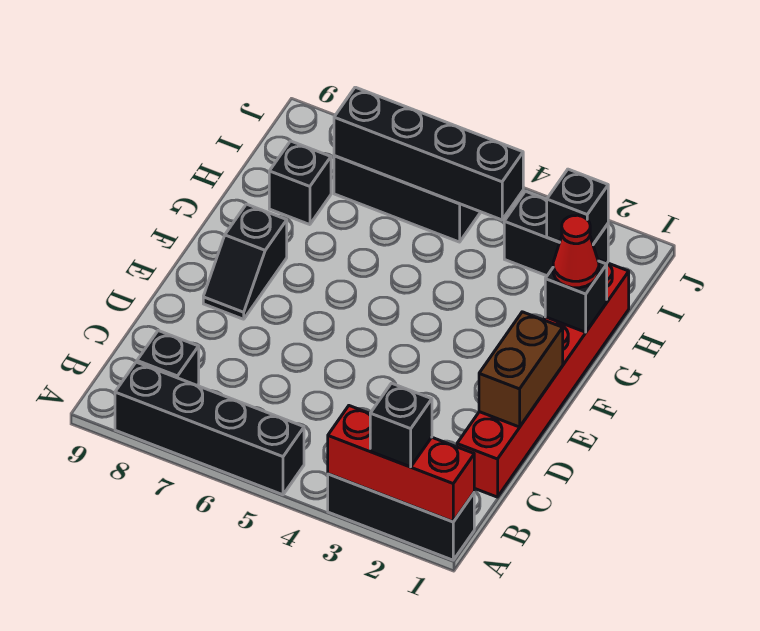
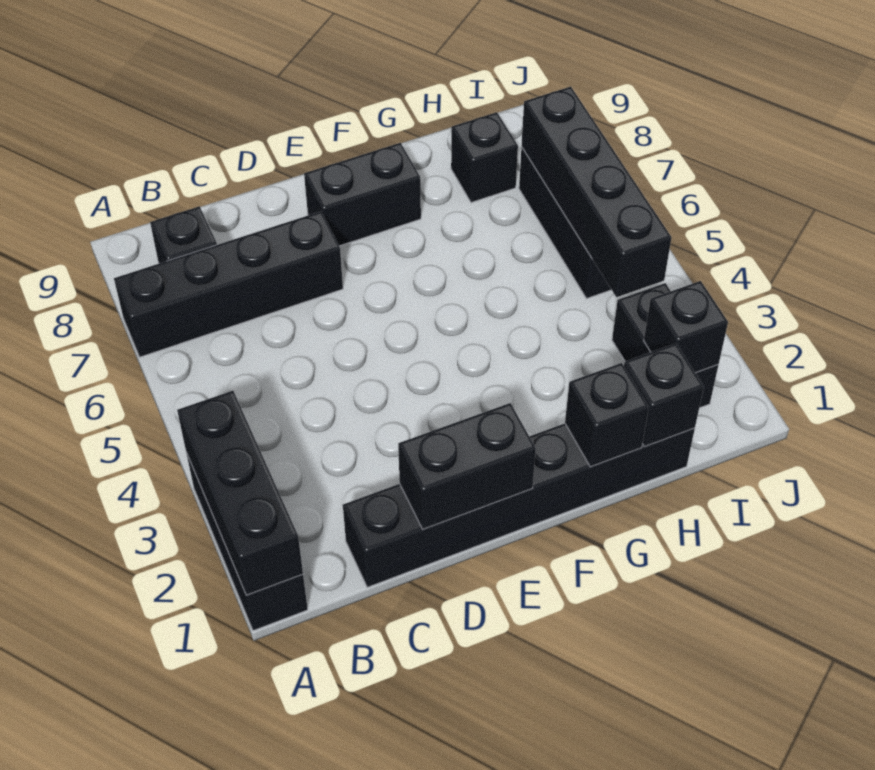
red 1x3 brick [328,406,474,522] -> black 1x3 brick [177,391,303,595]
black 1x1 brick [370,383,432,467] -> black 1x1 brick moved to [624,344,704,446]
black 1x4 brick [115,362,304,495] -> black 1x4 brick turned to [114,211,343,357]
red 1x6 brick [457,259,629,497] -> black 1x6 brick [343,423,695,587]
brown 1x2 brick [479,312,563,427] -> black 1x2 brick [398,403,536,529]
black 1x2 slope [203,204,287,319] -> black 1x2 brick [304,143,421,246]
red 1x1 cone [553,215,599,288] -> none

